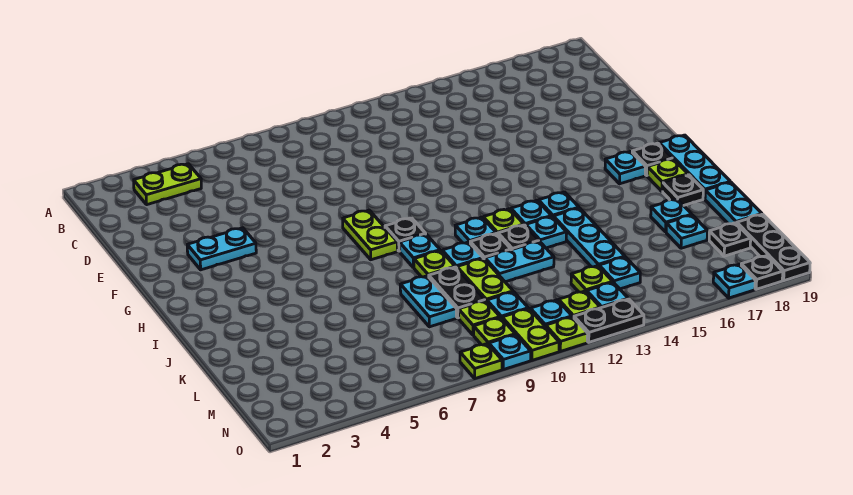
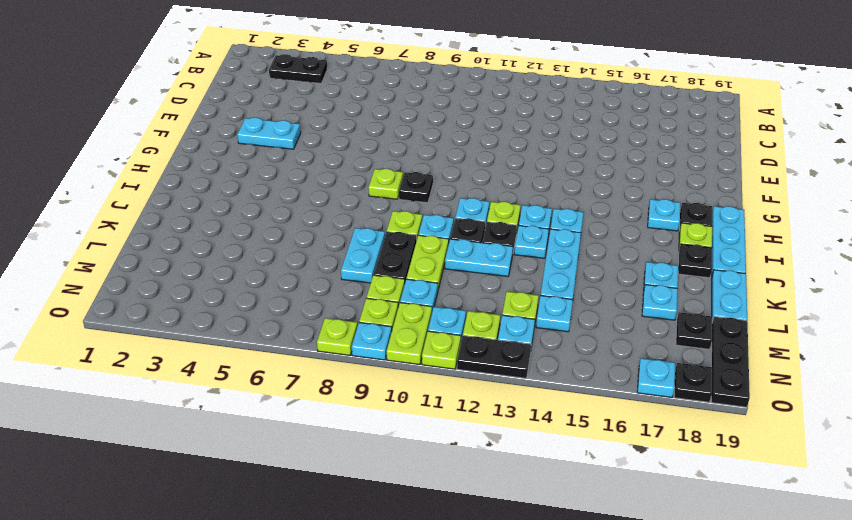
lime 1x2 plate [134,164,201,205] -> black 1x2 plate [269,54,327,84]
lime 1x2 plate [343,210,398,260] -> lime 1x1 plate [369,169,403,199]
cyan 1x1 plate [400,234,440,268] -> none

